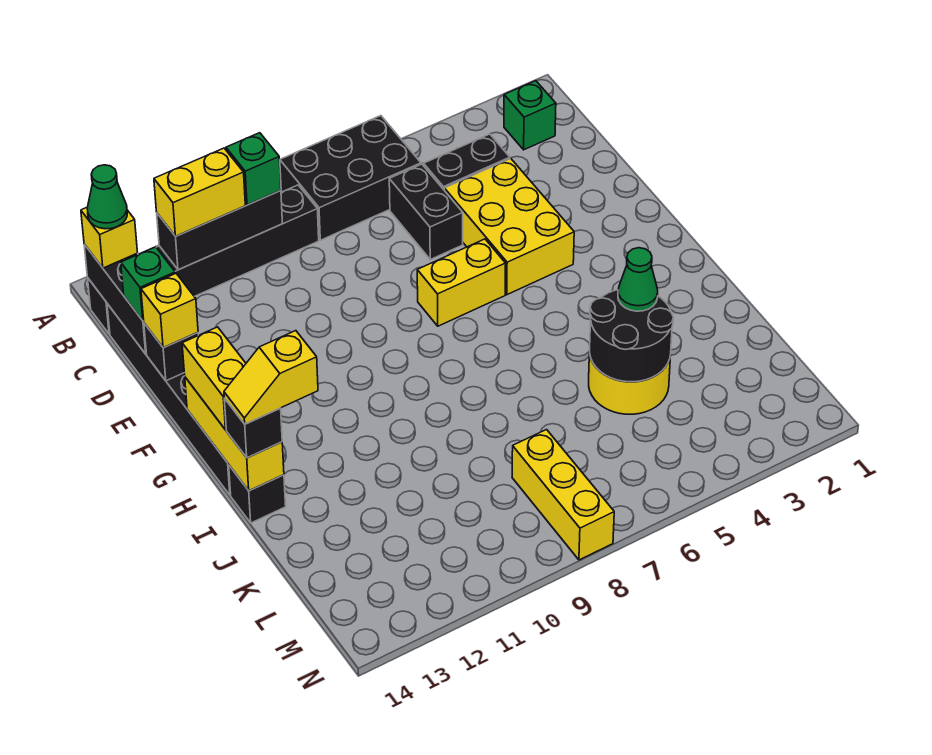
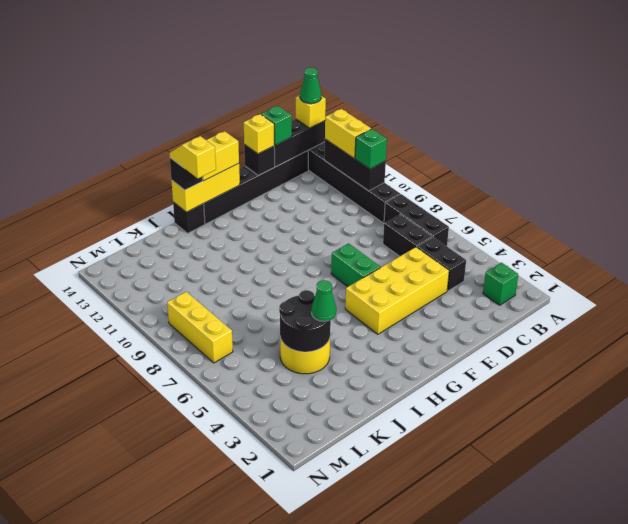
black 2x3 brick [280,116,421,240] -> black 1x3 brick [384,194,449,246]
black 1x2 brick [389,164,463,259] -> black 1x2 brick turned to [383,214,432,256]
yellow 2x3 brick [444,159,574,295] -> yellow 2x4 brick [345,247,449,334]
yellow 1x2 brick [417,239,506,326] -> green 1x2 brick [331,243,380,287]
yellow 1x3 brick [512,430,614,560] -> yellow 1x3 brick turned to [167,292,233,363]

